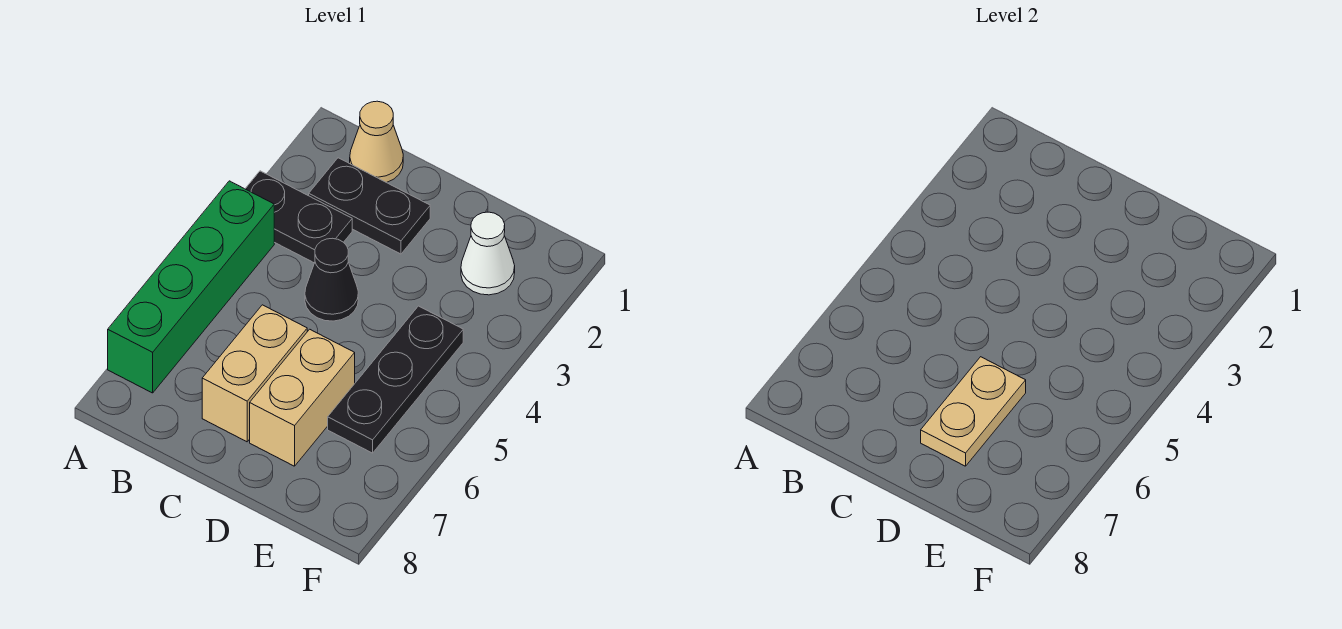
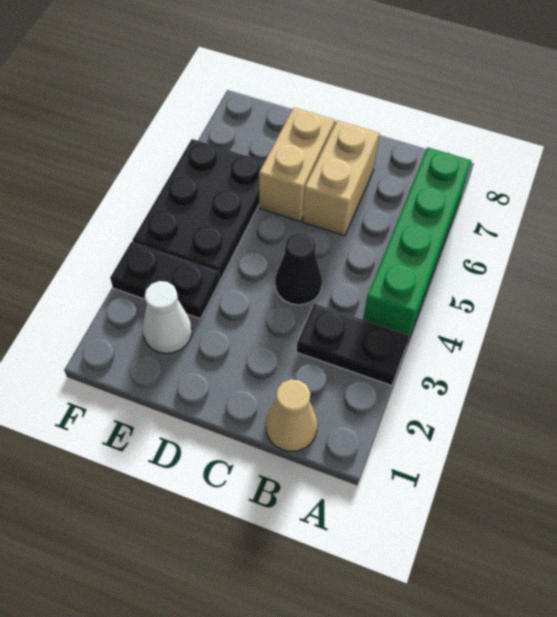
black 1x2 plate [309,158,430,254] -> black 1x2 plate moved to [110,242,220,319]
tan 1x2 plate [921,357,1026,466] -> none
black 1x3 plate [328,306,463,453] -> black 2x3 plate [133,139,264,280]

